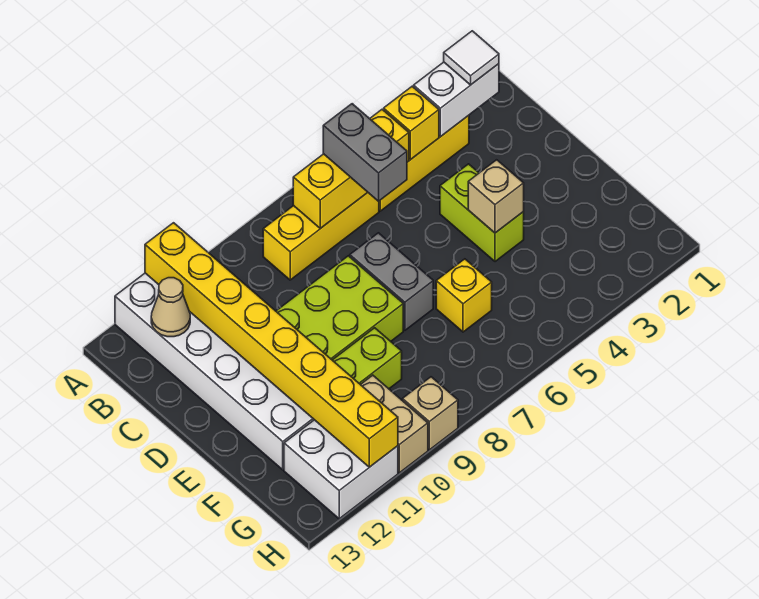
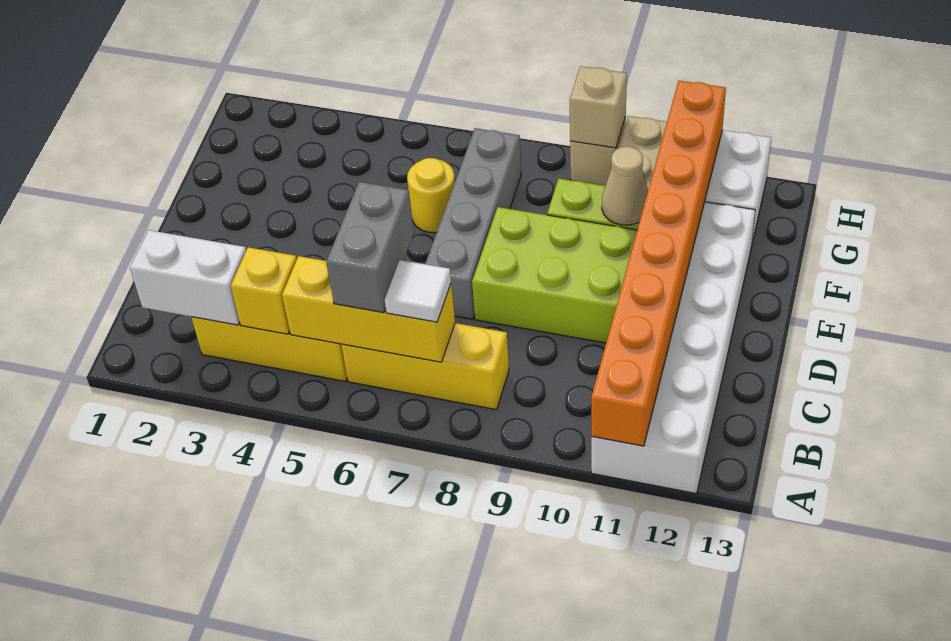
yellow 1x8 brick [145,223,398,467] -> orange 1x8 brick [591,81,726,446]
white 1x1 tile [444,31,499,85] -> white 1x1 tile moved to [385,260,451,322]
tan 1x1 cone [151,278,190,337] -> tan 1x1 cone moved to [602,147,648,225]
lime 1x2 brick [440,164,524,262] -> none
grey 1x2 brick [350,233,433,330] -> grey 1x4 brick [425,128,521,319]
tan 1x1 brick [468,160,524,233] -> tan 1x1 brick moved to [570,66,627,148]
yellow 1x1 brick [436,259,492,332] -> yellow 1x1 round brick [407,158,455,233]

